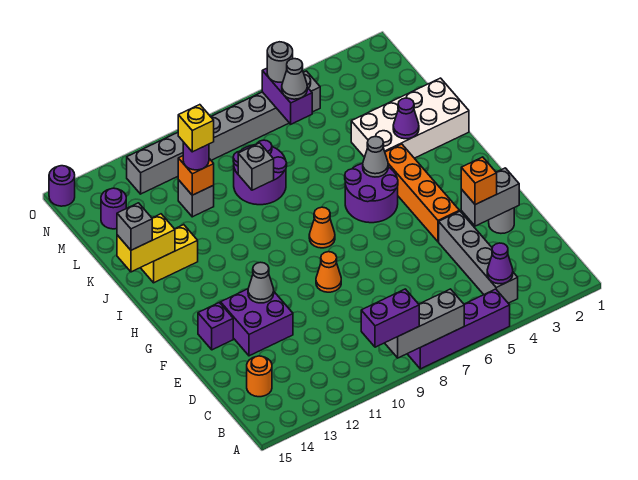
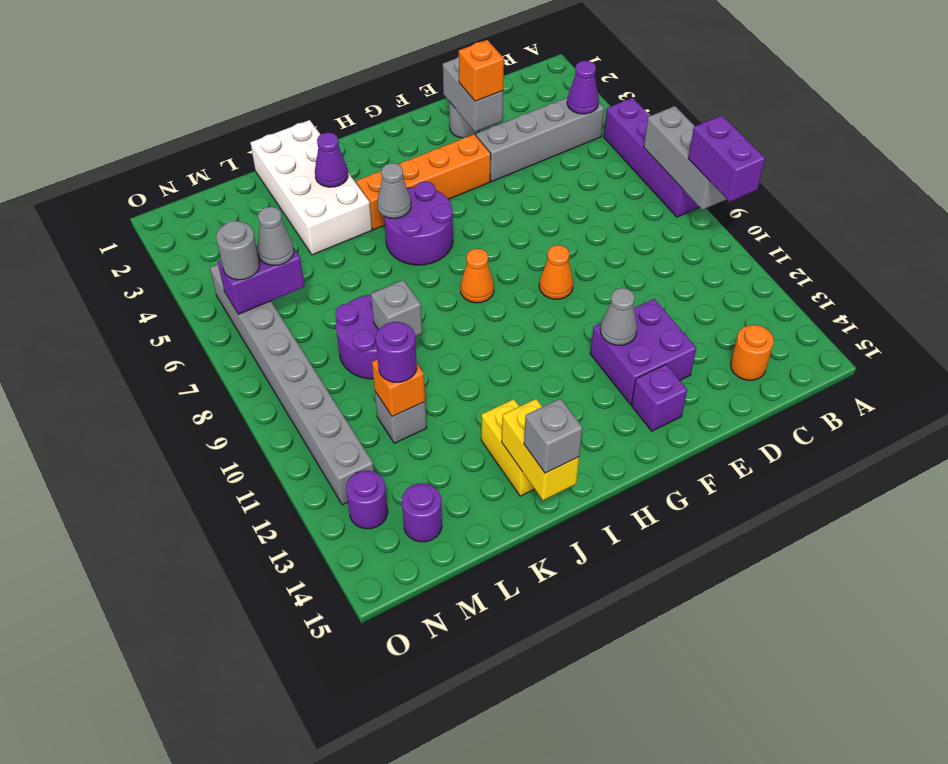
yellow 1x1 brick [178,105,214,152] -> none
purple 1x1 round brick [49,166,75,206] -> purple 1x1 round brick moved to [346,470,388,529]

